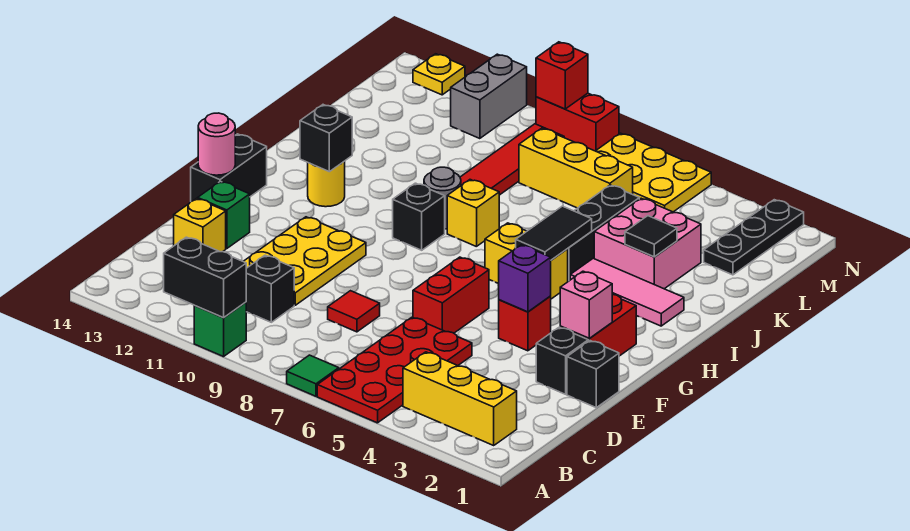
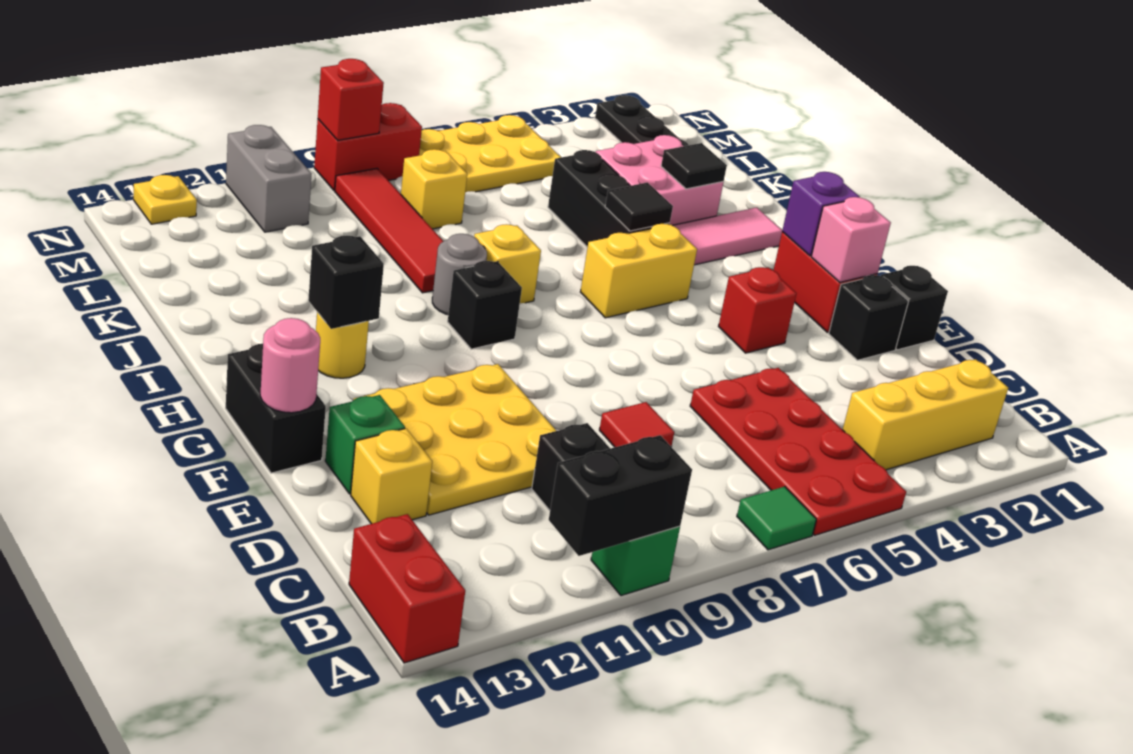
yellow 2x3 plate [243,217,366,305] -> yellow 3x3 plate [354,364,556,515]
red 1x2 brick [413,257,489,333] -> red 1x2 brick moved to [349,514,465,663]
purple 1x1 brick [499,245,551,312] -> purple 1x1 brick moved to [782,172,860,256]
black 1x2 tile [516,206,592,260] -> black 1x1 tile [605,182,673,231]
yellow 1x3 brick [519,128,633,208] -> yellow 1x1 brick [401,149,467,229]

